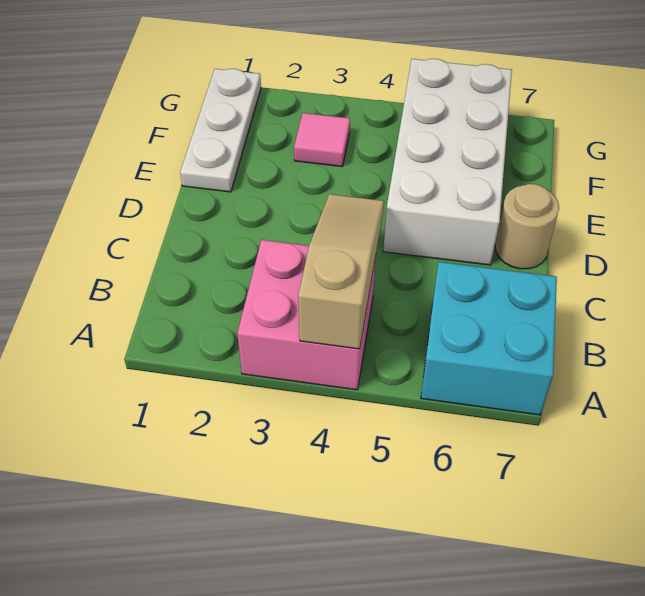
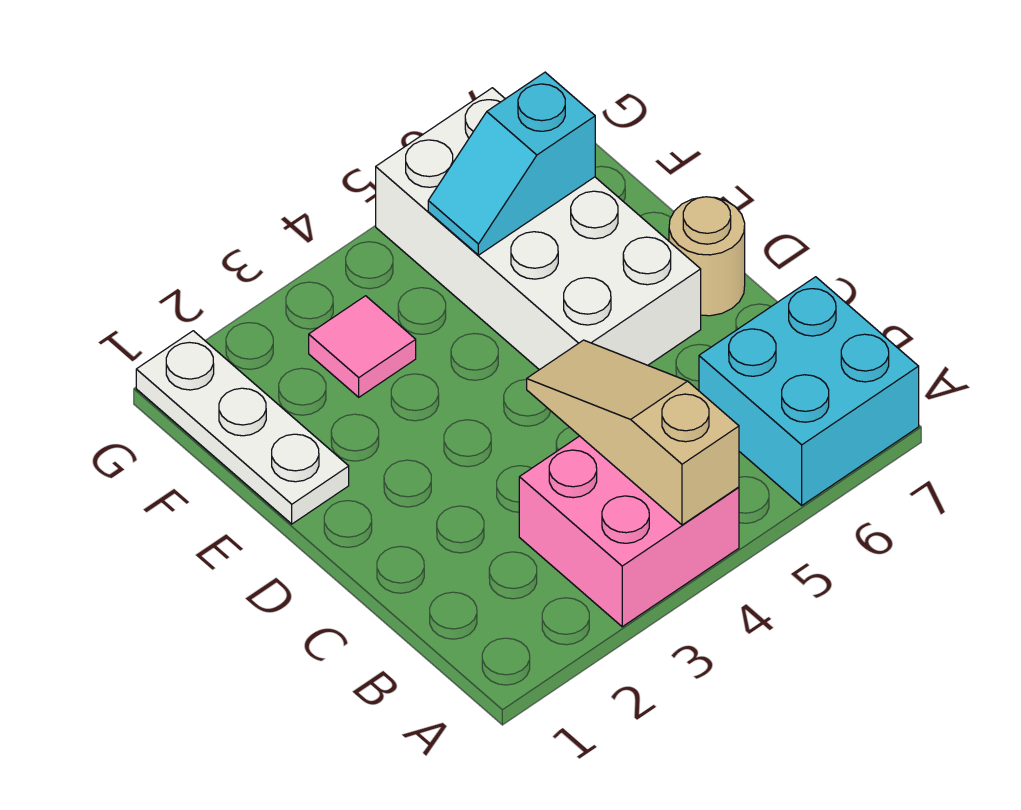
none -> cyan 1x2 slope [428,72,595,255]

